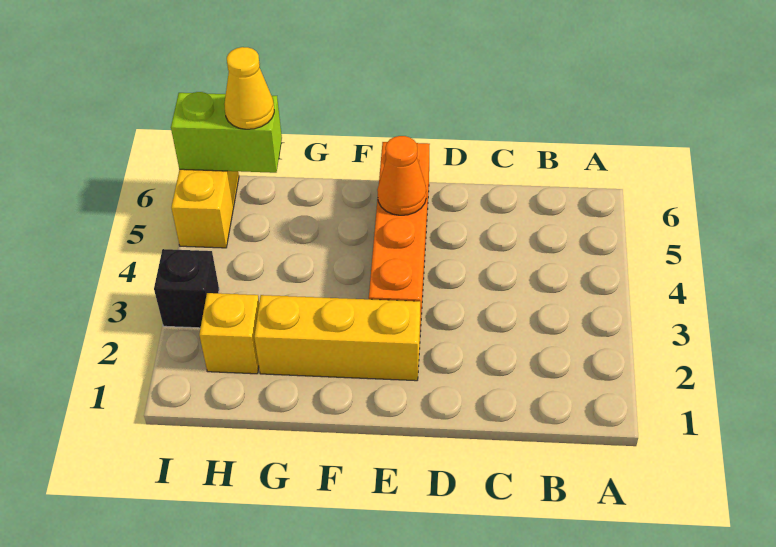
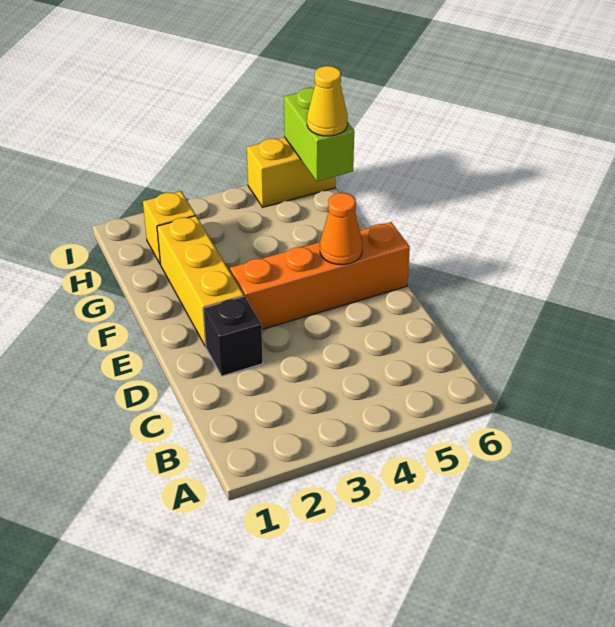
black 1x1 brick [154,249,219,328] -> black 1x1 brick moved to [203,296,263,376]

